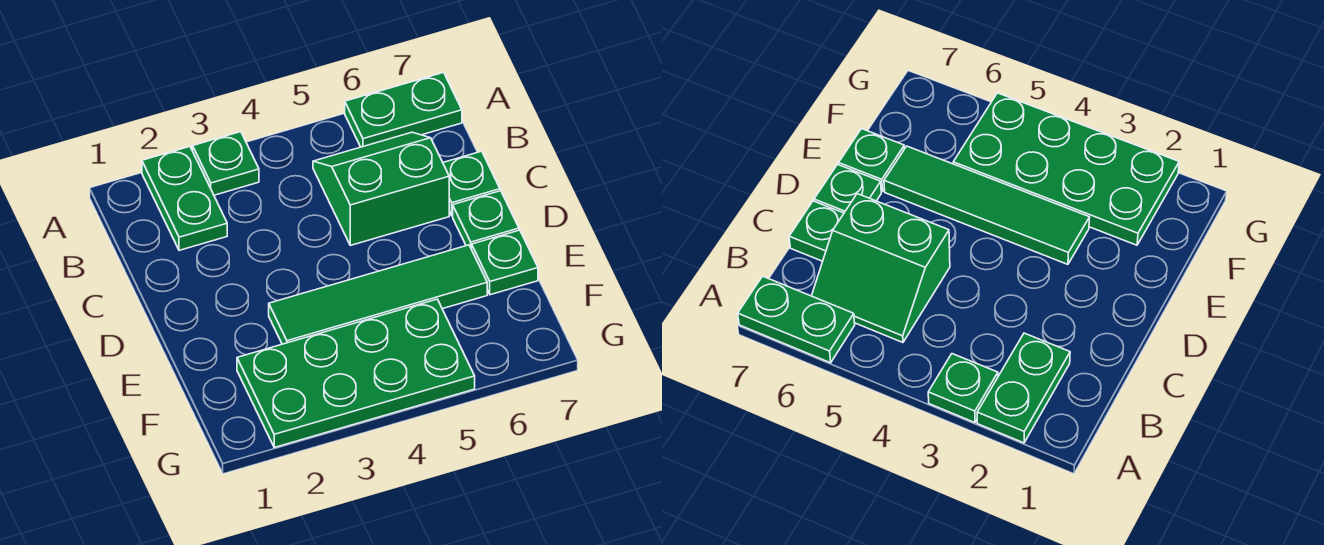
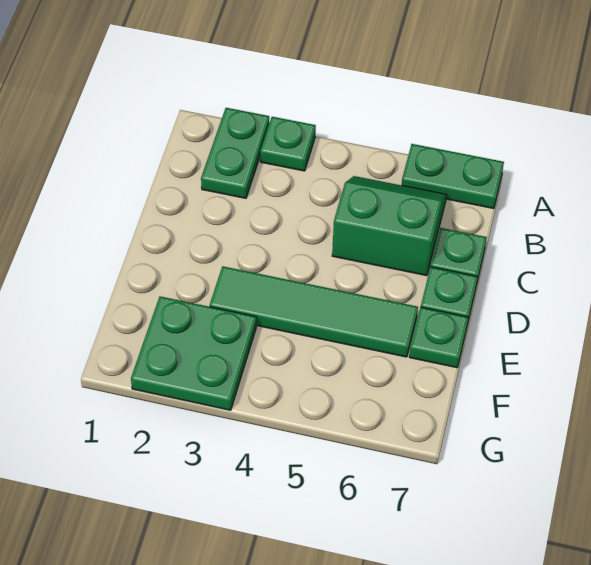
green 2x4 plate [237,299,475,447] -> green 2x2 plate [131,296,256,410]

